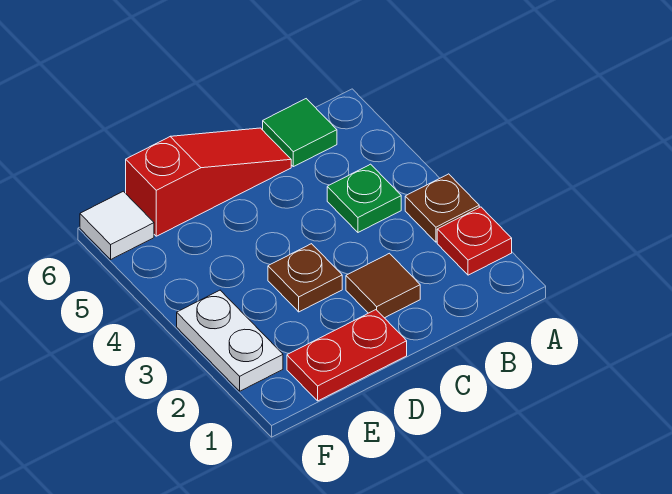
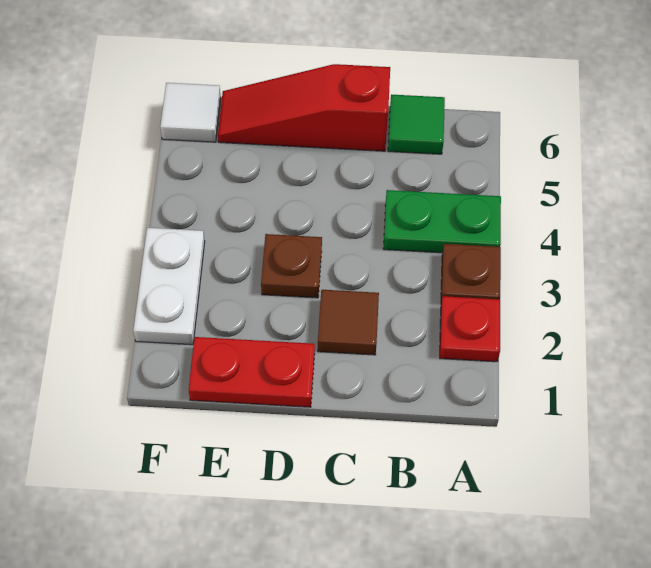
green 1x1 plate [327,164,401,232] -> green 1x2 plate [383,190,501,253]
red 1x3 slope [126,128,291,236] -> red 1x3 slope turned to [218,64,390,151]

